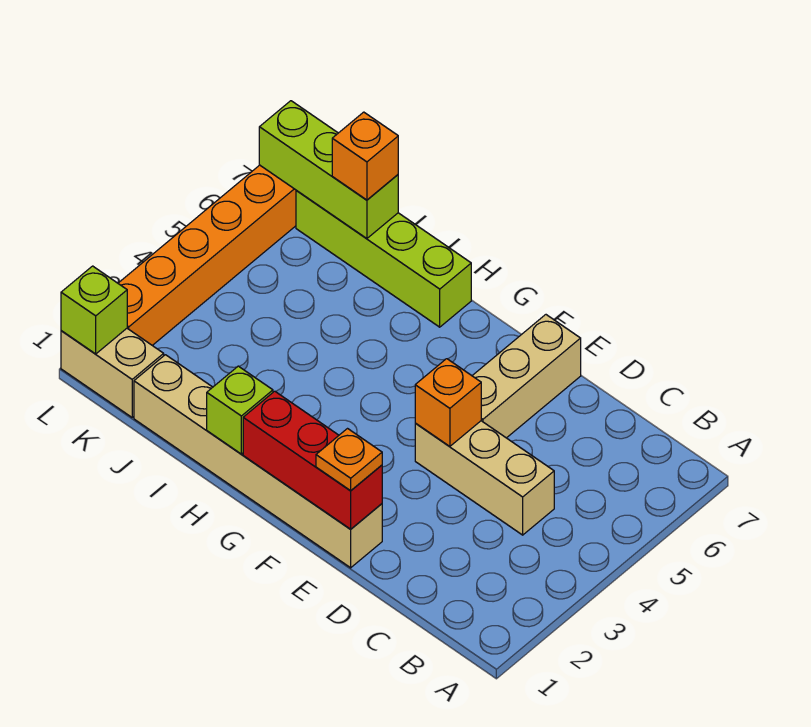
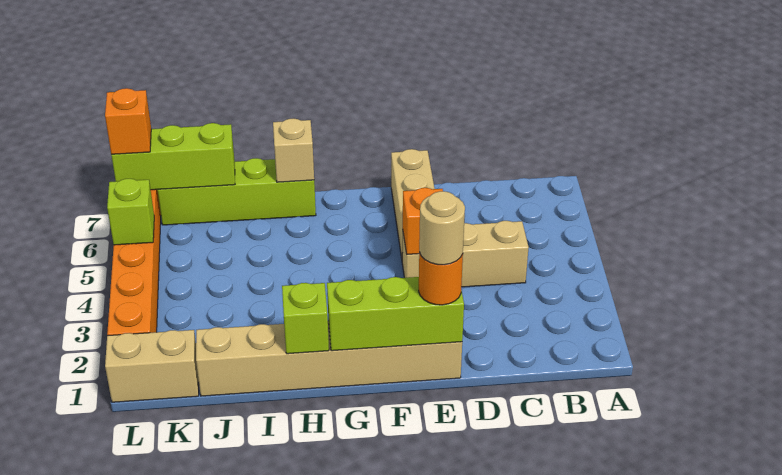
red 1x3 brick [243,391,382,529] -> lime 1x3 brick [327,277,464,351]
orange 1x1 plate [316,429,382,491] -> orange 1x1 round brick [419,253,463,305]
none -> tan 1x1 round brick [419,191,465,265]
none -> tan 1x1 brick [273,118,314,182]
orange 1x1 brick [332,112,398,200] -> orange 1x1 brick moved to [105,88,151,154]
lime 1x1 brick [61,266,127,354] -> lime 1x1 brick moved to [107,179,154,245]

